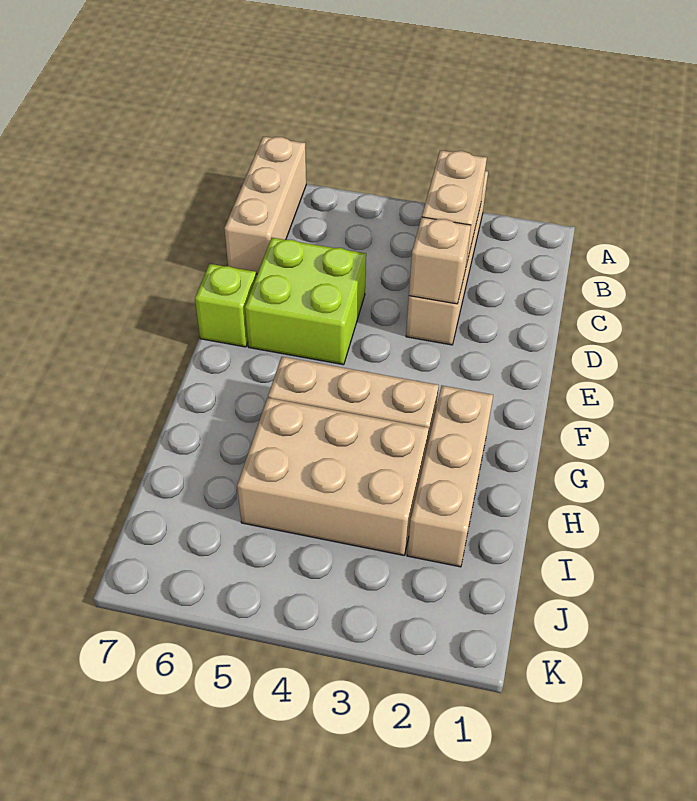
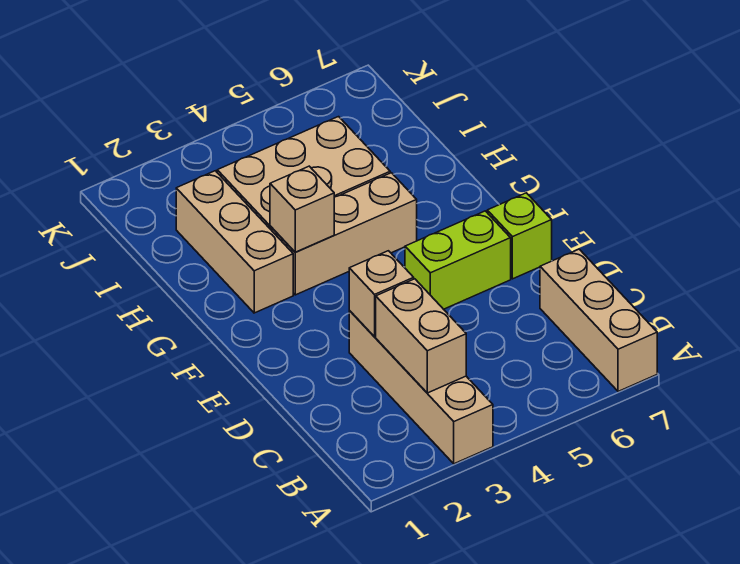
lime 2x2 brick [245,238,366,365] -> lime 1x2 brick [405,211,511,309]
none -> tan 1x1 brick [270,166,334,252]

